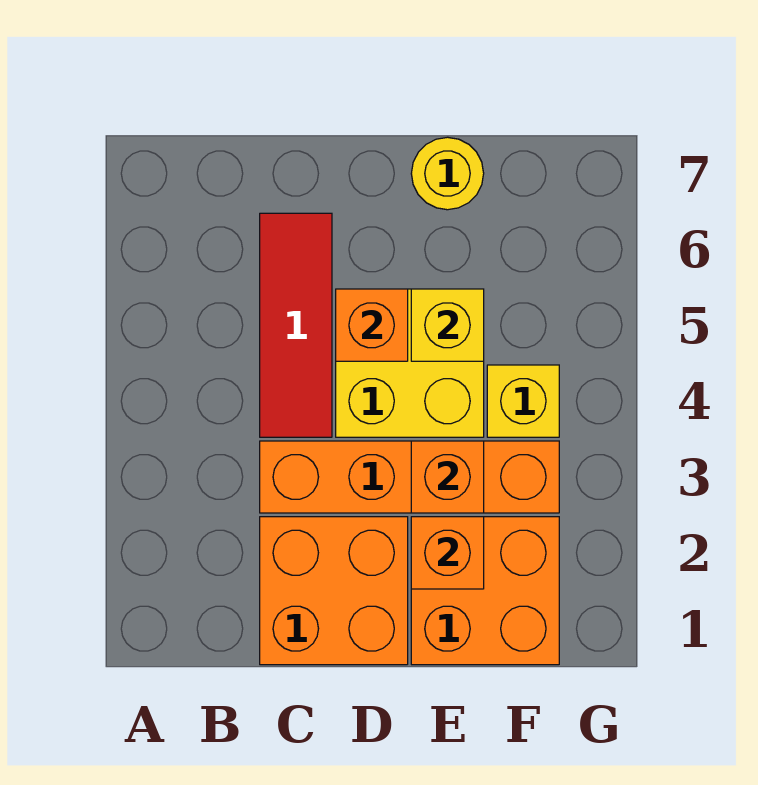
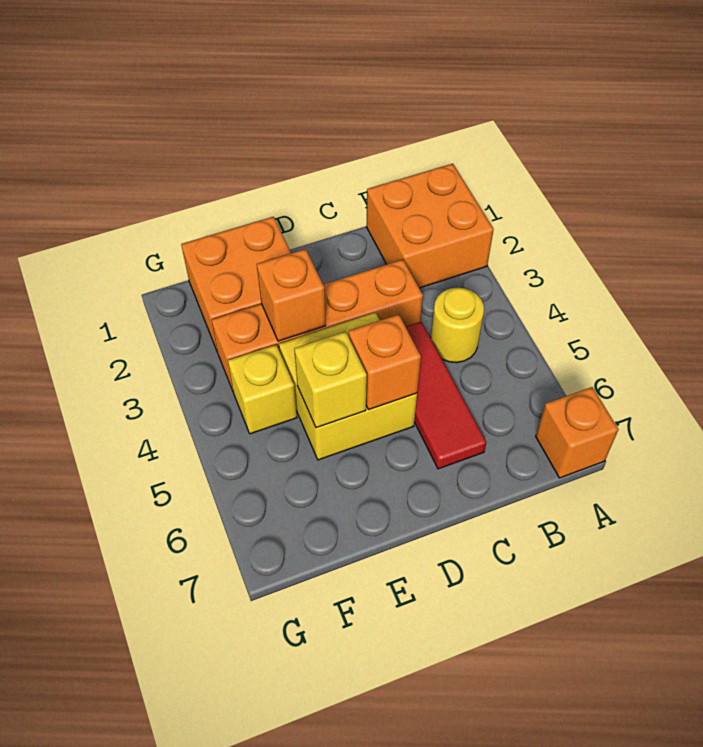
orange 2x2 brick [260,517,408,665] -> orange 2x2 brick moved to [366,164,494,288]
orange 1x1 brick [411,517,484,589] -> orange 1x1 brick moved to [536,387,618,478]
yellow 1x1 round brick [411,137,484,210] -> yellow 1x1 round brick moved to [431,288,484,363]

